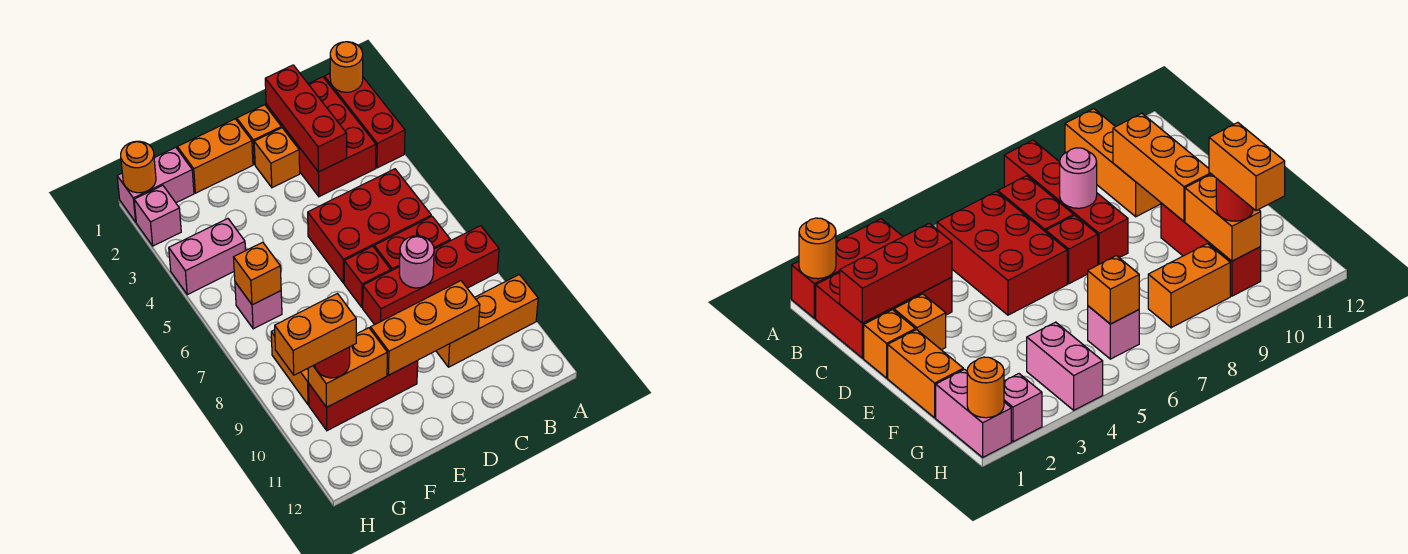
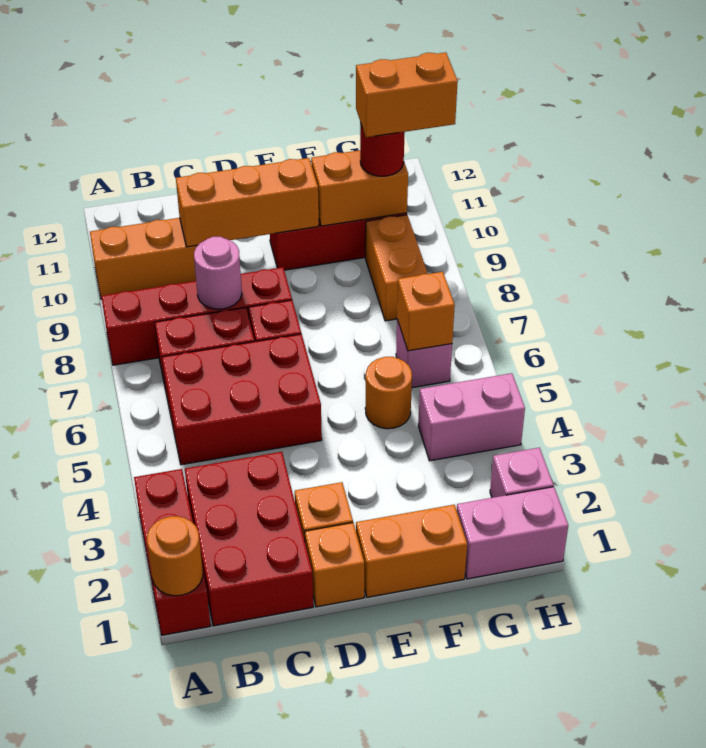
red 1x3 brick [265,65,347,172] -> none
orange 1x1 round brick [121,141,156,193] -> orange 1x1 round brick moved to [365,357,412,429]

